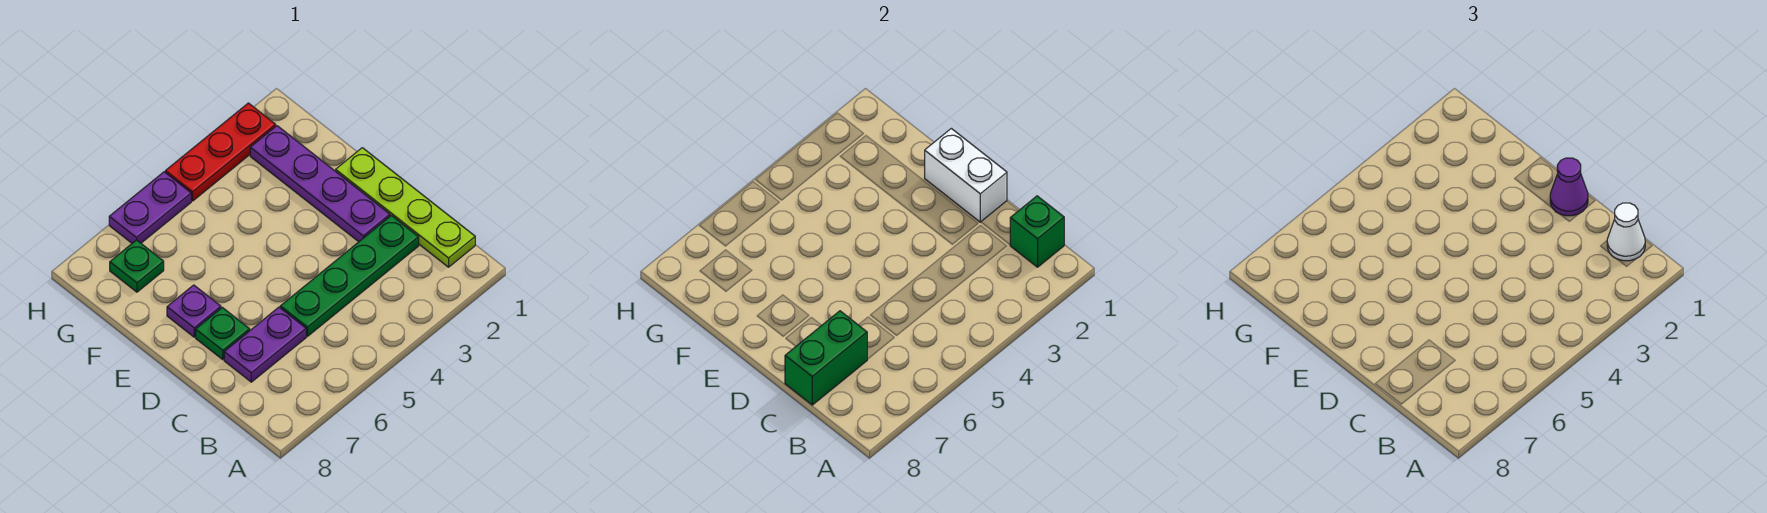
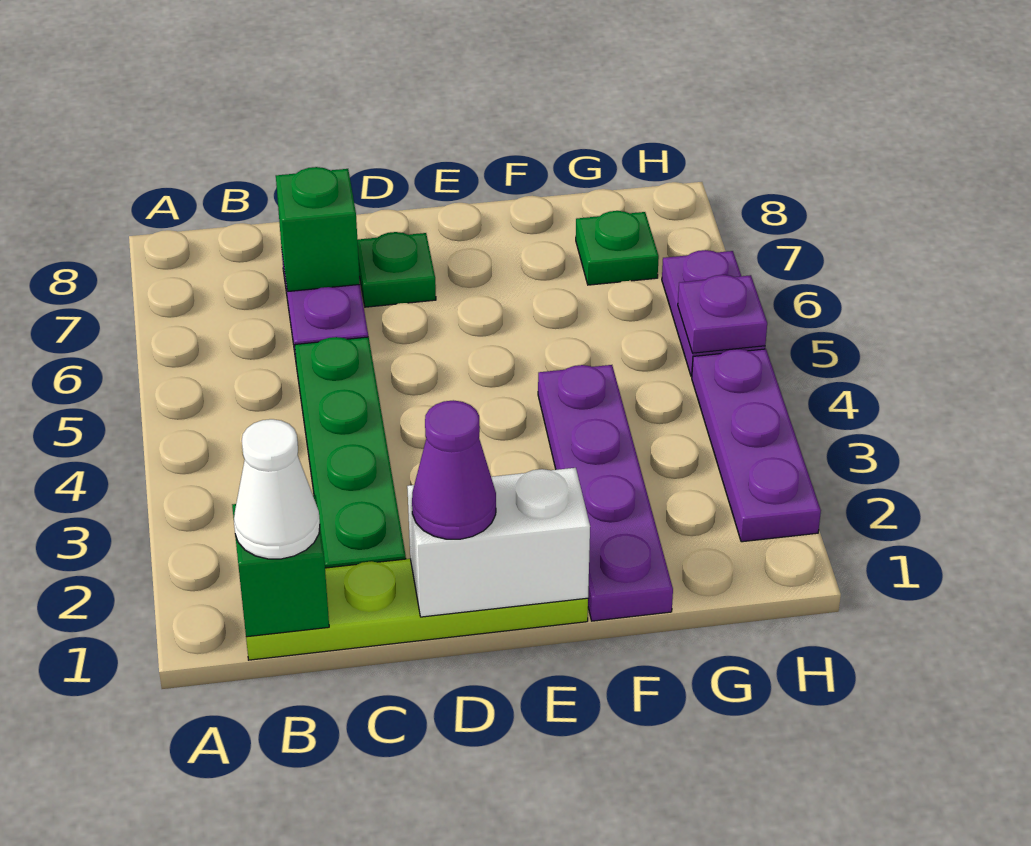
green 1x2 brick [785,311,867,405] -> green 1x1 brick [276,167,360,291]
purple 1x4 plate [250,126,390,242] -> purple 1x4 plate turned to [538,365,673,621]
purple 1x1 plate [167,285,221,337] -> purple 1x1 plate moved to [678,275,767,353]
red 1x3 plate [165,103,276,201] -> purple 1x3 plate [692,349,821,542]

